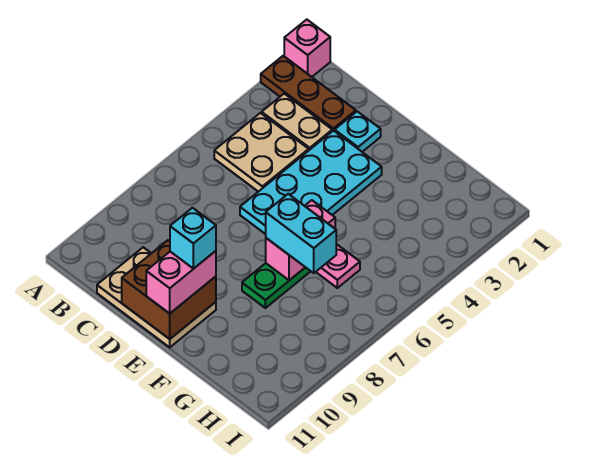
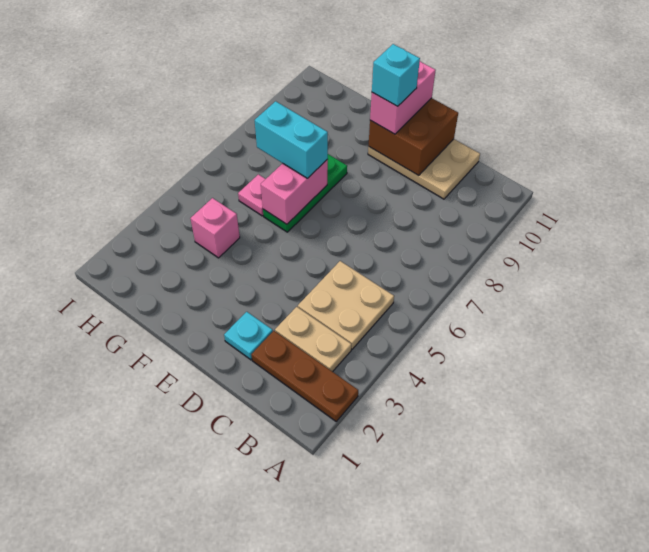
pink 1x1 brick [284,19,330,77] -> pink 1x1 brick moved to [190,198,240,258]
cyan 2x4 plate [240,130,382,234] -> none

